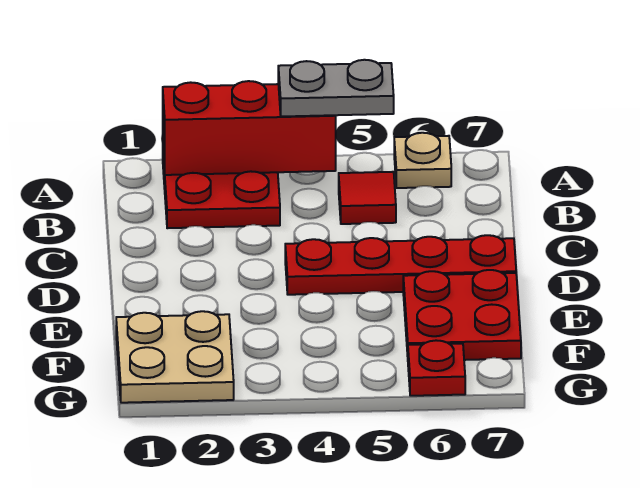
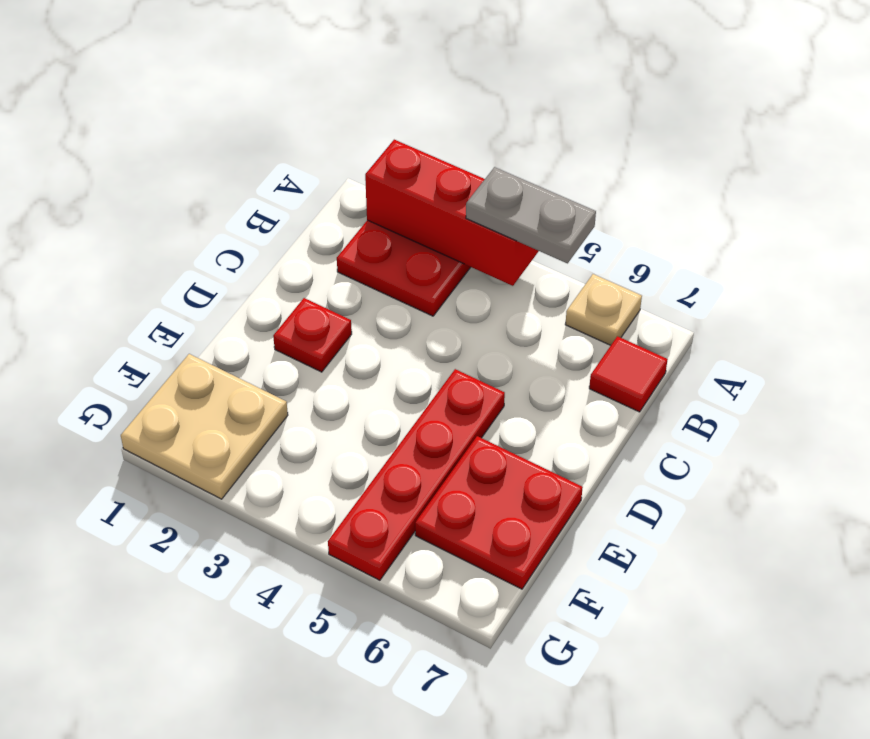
red 1x1 tile [339,172,396,224] -> red 1x1 tile moved to [589,336,668,412]
red 1x4 plate [285,235,516,295] -> red 1x4 plate turned to [328,369,505,580]
red 1x1 plate [408,340,465,396] -> red 1x1 plate moved to [273,298,352,372]

